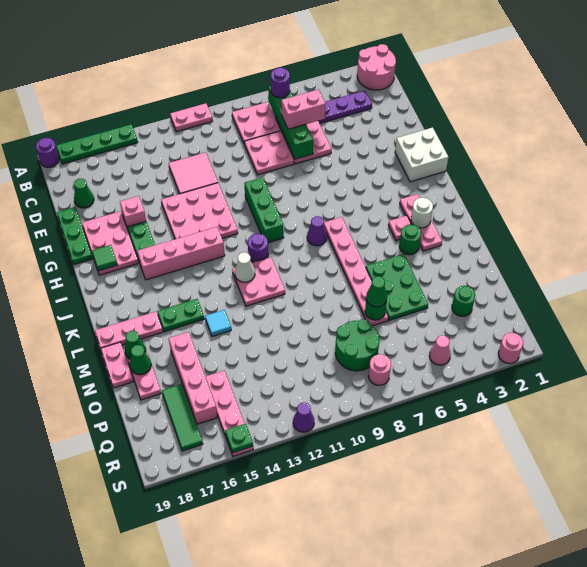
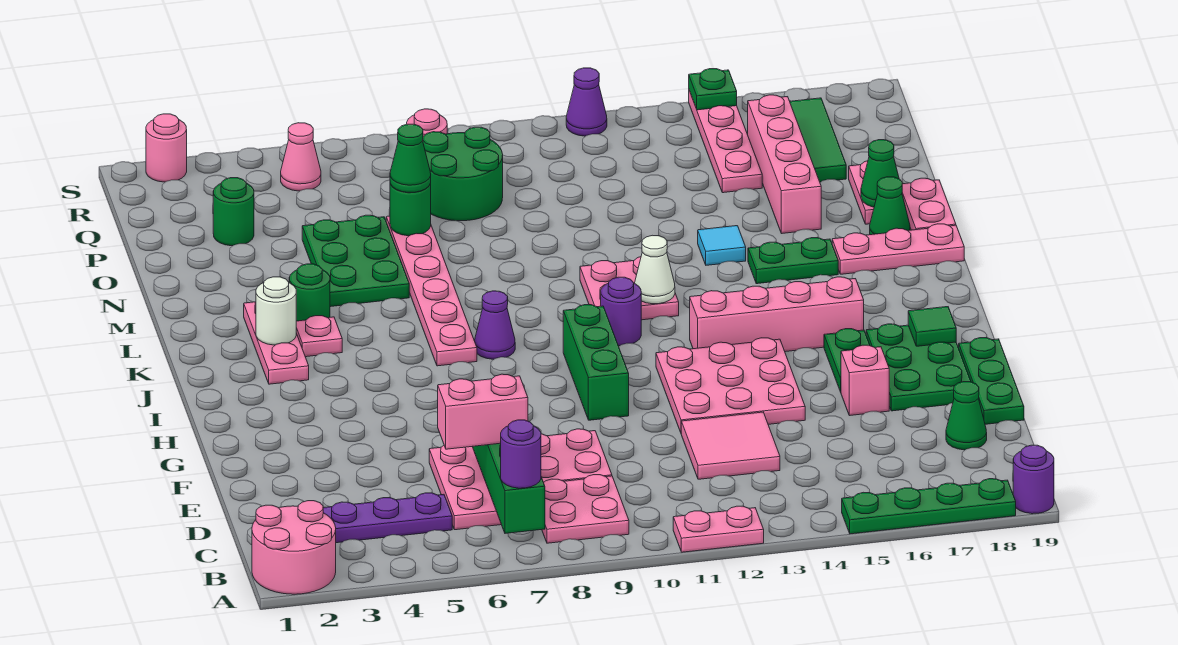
pink 2x3 plate [82,211,138,275] -> green 2x3 plate [866,324,971,411]
white 2x2 brick [395,127,448,182] -> none

